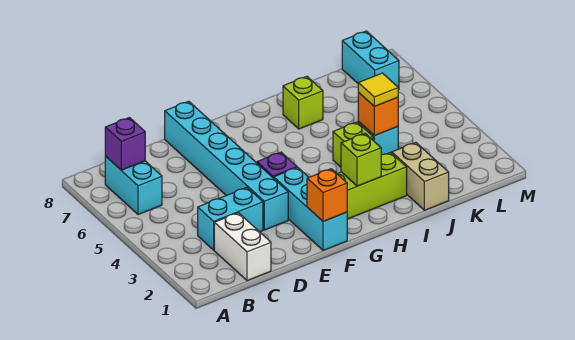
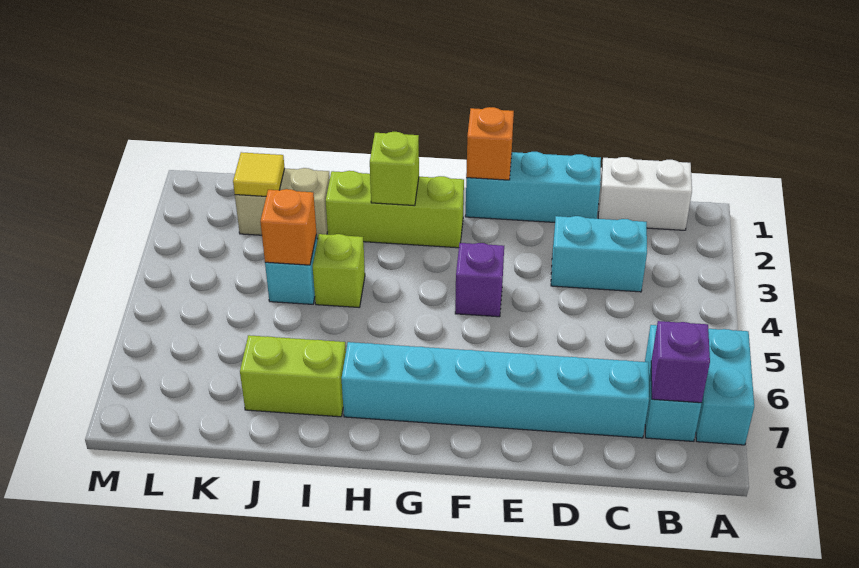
white 1x2 brick [214,213,271,281] -> white 1x2 brick turned to [598,157,692,230]
cyan 1x6 brick [165,101,288,230] -> cyan 1x6 brick turned to [342,342,649,438]
cyan 1x3 brick [274,167,347,250] -> cyan 1x3 brick turned to [465,152,601,222]
lime 1x1 brick [283,76,323,129] -> lime 1x2 brick [240,335,346,417]
tan 1x2 brick [392,143,449,210] -> tan 1x2 brick turned to [235,168,330,239]
yellow 1x1 tile [358,73,398,106] -> yellow 1x1 tile moved to [233,152,285,196]
cyan 1x2 brick [342,31,399,90] -> cyan 1x2 brick moved to [696,329,754,445]

